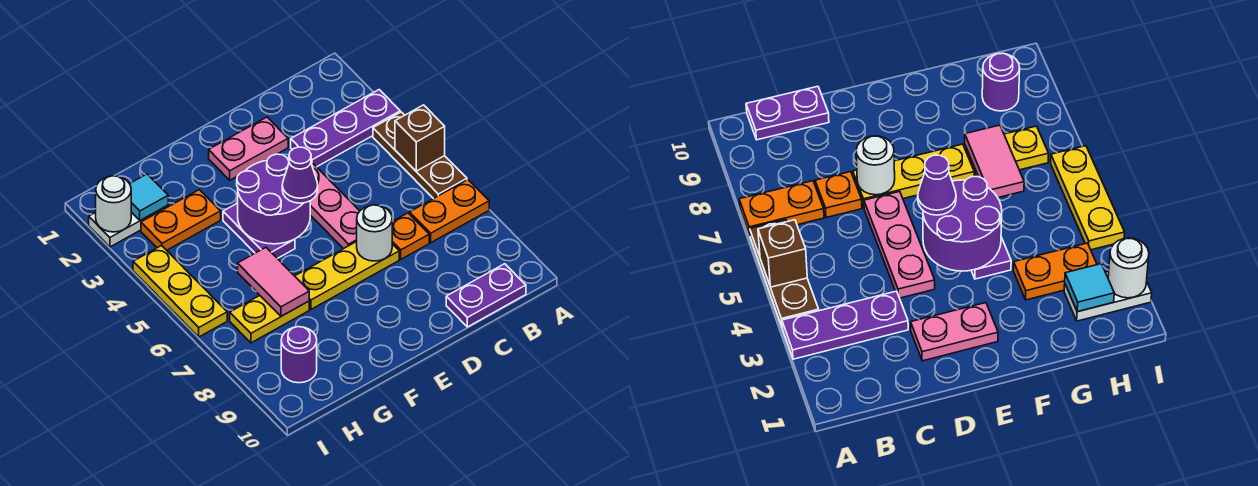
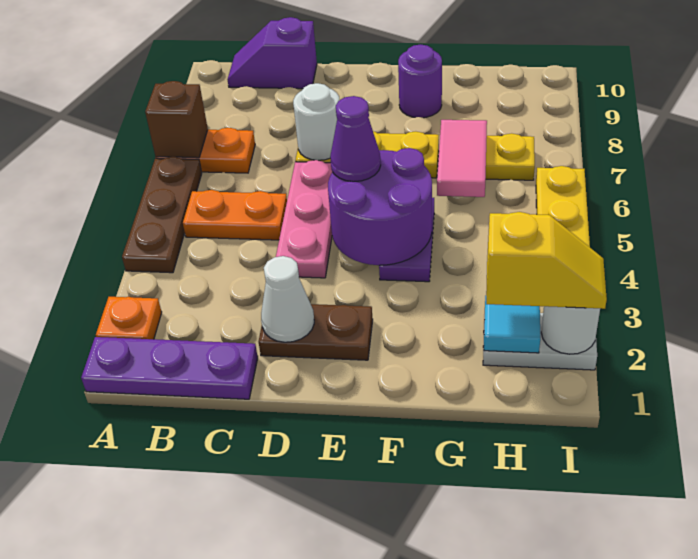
purple 1x3 plate [291,90,400,167] -> purple 1x3 plate moved to [81,337,258,399]
brown 1x1 brick [395,105,445,171] -> brown 1x1 brick moved to [145,81,208,158]
purple 1x2 plate [446,264,526,327] -> purple 1x2 slope [227,17,317,89]
orange 1x1 plate [392,213,429,259] -> orange 1x1 plate moved to [96,297,162,339]
pink 1x2 plate [209,117,288,180] -> brown 1x2 plate [259,304,373,360]
none -> white 1x1 cone [261,256,314,342]
orange 1x2 plate [141,190,221,250] -> orange 1x2 plate moved to [183,190,287,240]
none -> yellow 1x2 slope [486,212,607,309]
purple 1x1 round brick [281,327,317,383] -> purple 1x1 round brick moved to [398,44,442,118]

